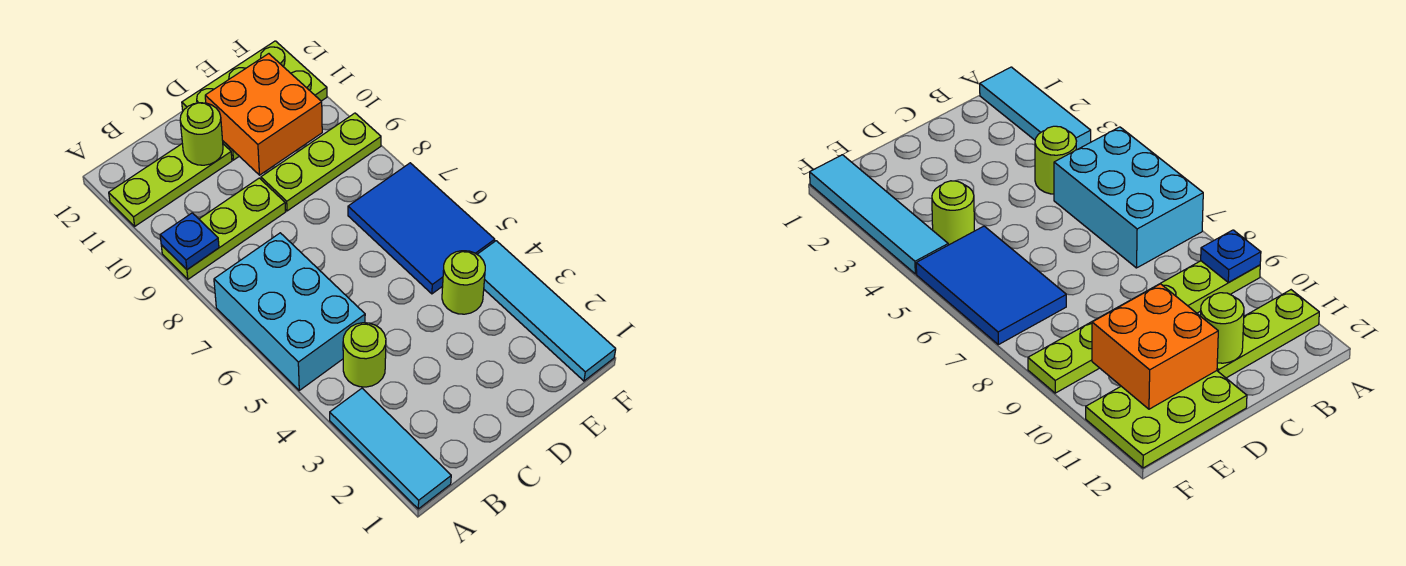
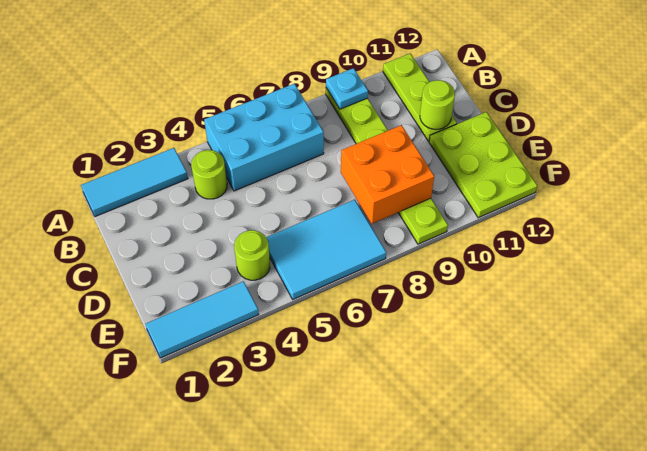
blue 1x1 plate [160,213,219,270] -> cyan 1x1 plate [326,68,368,109]
orange 2x2 brick [205,54,322,175] -> orange 2x2 brick moved to [341,125,434,224]
blue 2x3 tile [348,163,495,294] -> cyan 2x3 tile [266,200,386,299]
cyan 1x4 tile [477,241,616,381] -> cyan 1x3 tile [146,281,259,358]

